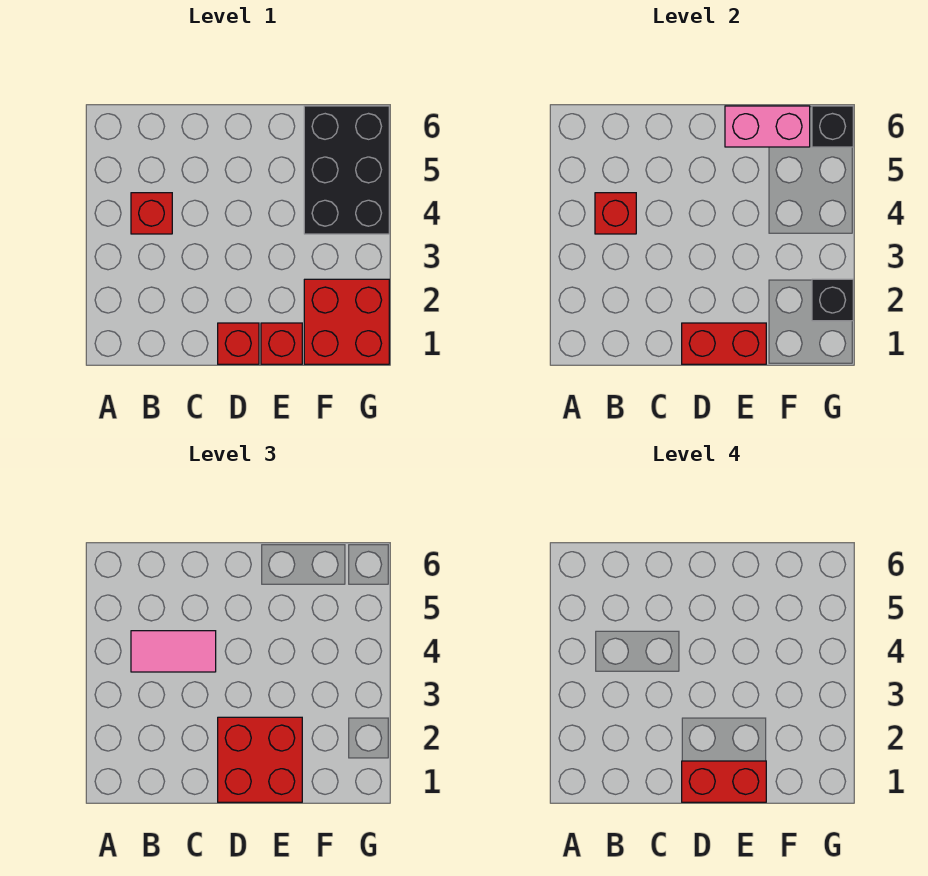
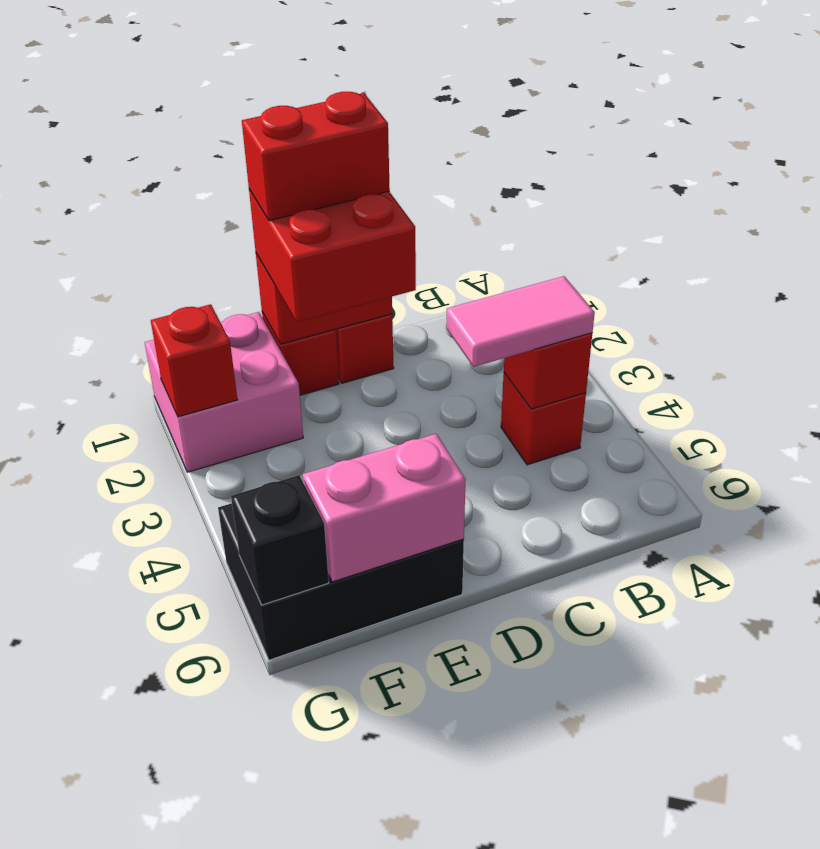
red 2x2 brick [304,279,389,364] -> pink 2x2 brick [145,312,303,472]
black 2x3 brick [304,106,389,234] -> black 2x3 brick turned to [218,503,464,660]
black 1x1 brick [812,279,853,321] -> red 1x1 brick [151,304,237,417]

